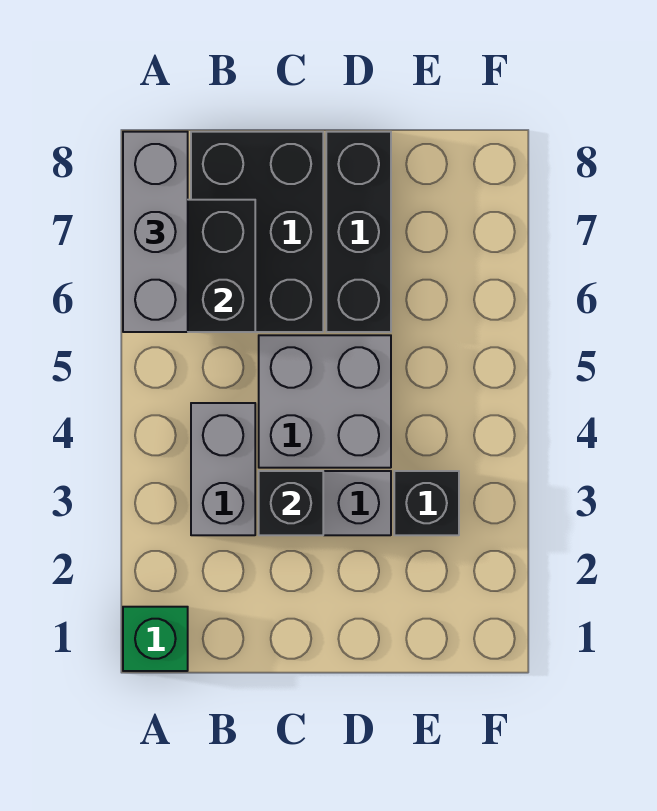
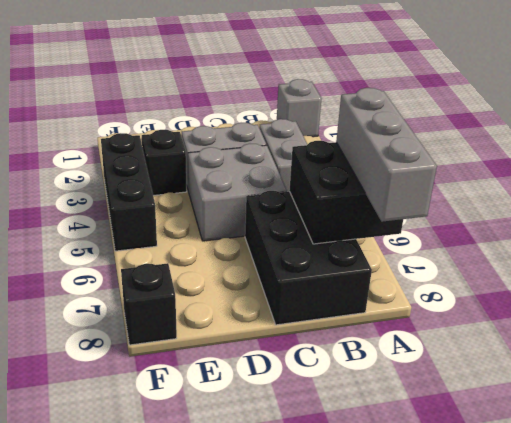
green 1x1 brick [123,607,188,671] -> grey 1x1 brick [277,79,321,137]
black 1x1 brick [259,471,323,535] -> black 1x1 brick moved to [121,263,177,345]
black 1x3 brick [326,132,391,332] -> black 1x3 brick moved to [101,133,157,251]

